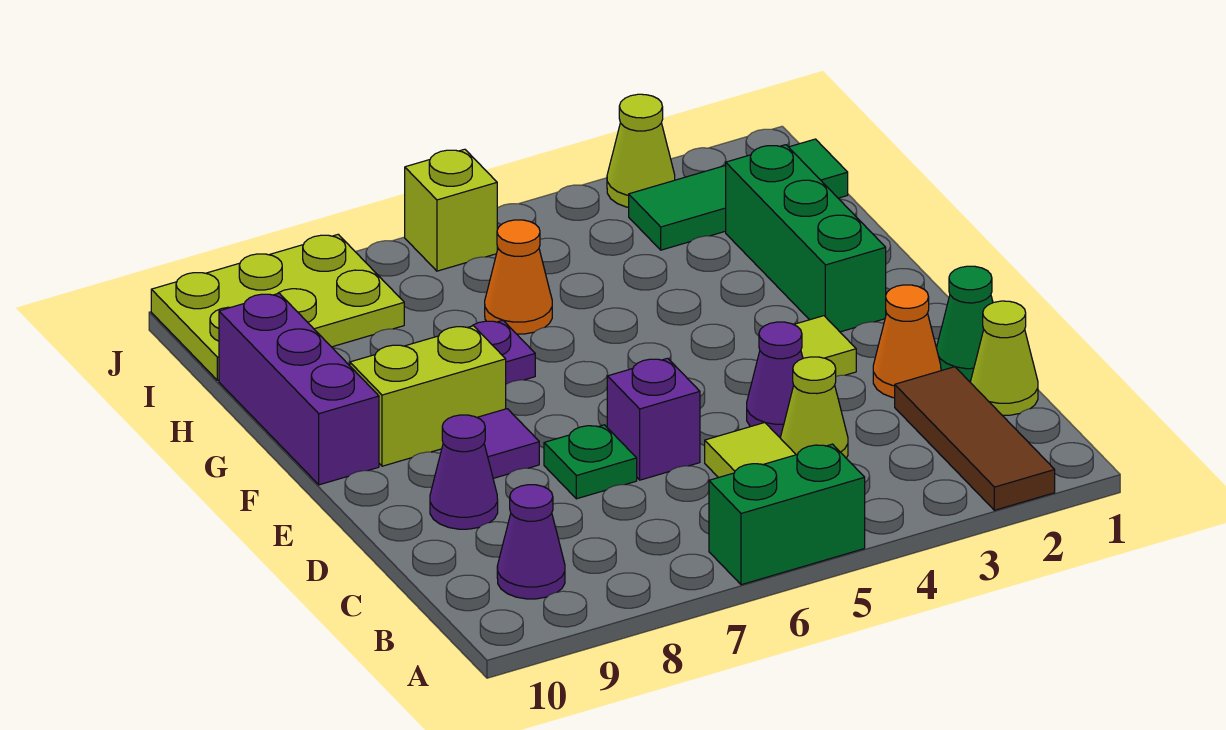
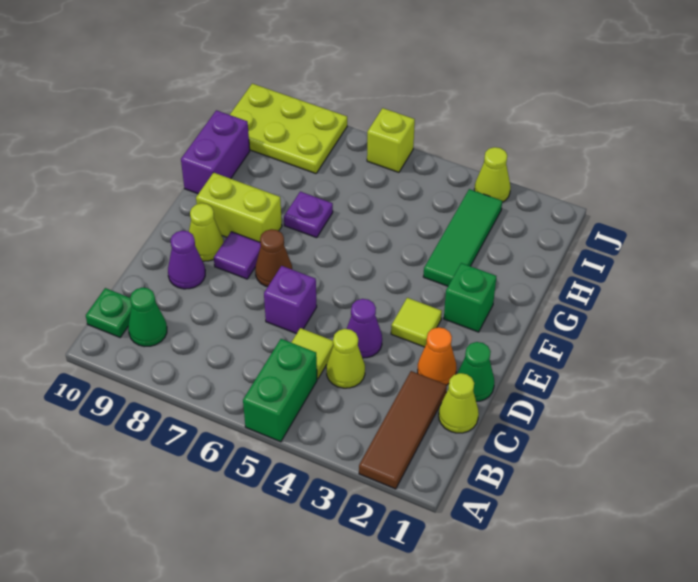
green 1x2 brick [709,444,865,585] -> green 1x2 brick turned to [243,339,317,442]
purple 1x1 cone [497,485,565,599] -> green 1x1 cone [128,288,167,347]
green 1x1 plate [544,425,637,499] -> green 1x1 plate moved to [86,288,132,337]
none -> brown 1x1 cone [255,229,292,287]
none -> lime 1x1 cone [189,203,223,261]
green 1x3 brick [726,145,886,332] -> green 1x1 brick [444,263,496,332]
purple 1x3 brick [219,293,379,485] -> purple 1x2 brick [181,110,250,194]
orange 1x1 cone [485,220,552,334] -> none
green 1x3 tile [629,139,848,250] -> green 1x3 tile turned to [423,189,502,286]

